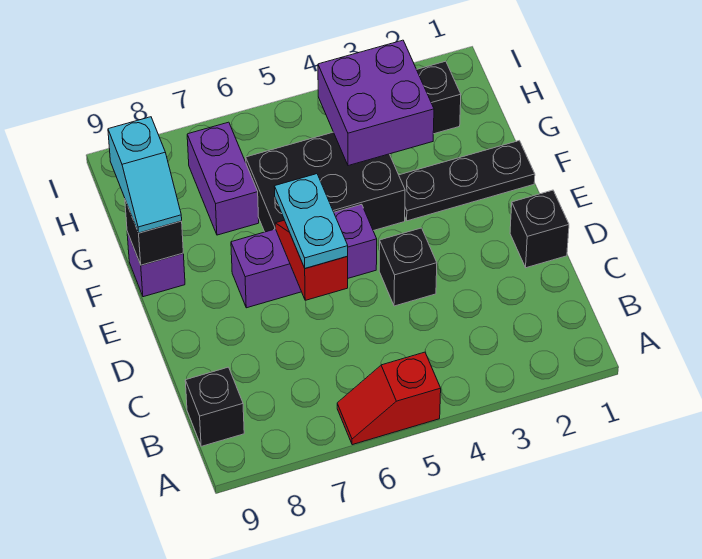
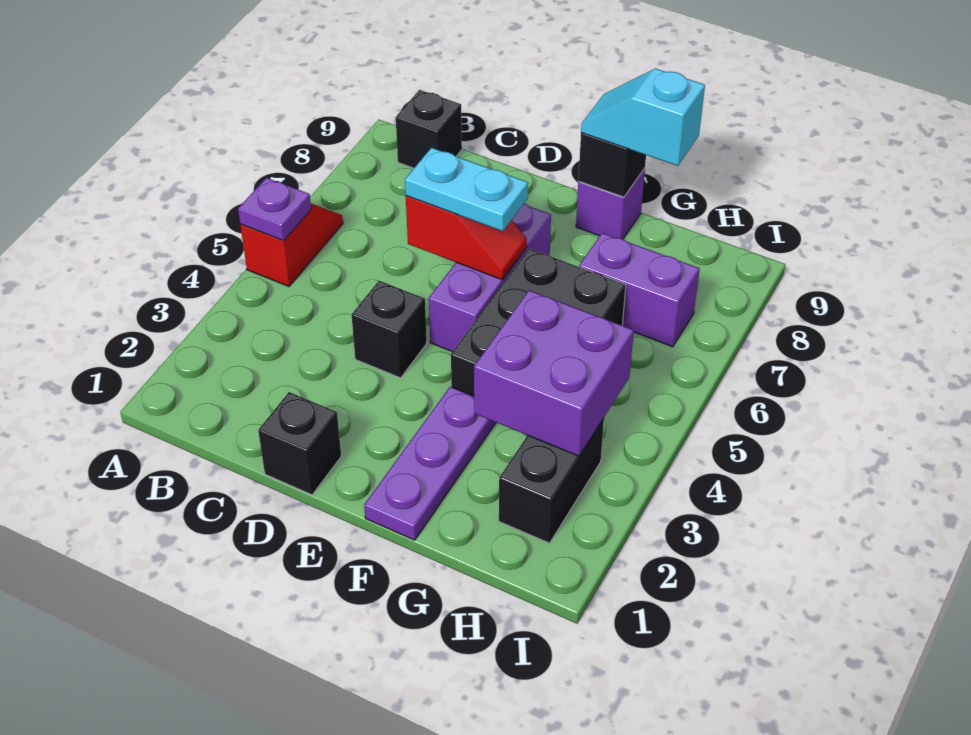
none -> purple 1x1 plate [238,178,311,241]
black 1x3 plate [399,141,535,221] -> purple 1x3 plate [364,387,496,540]

